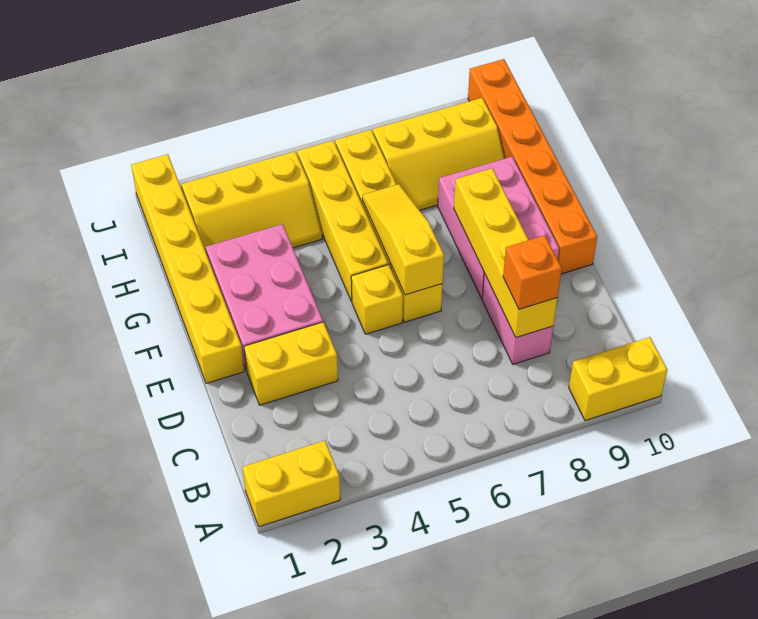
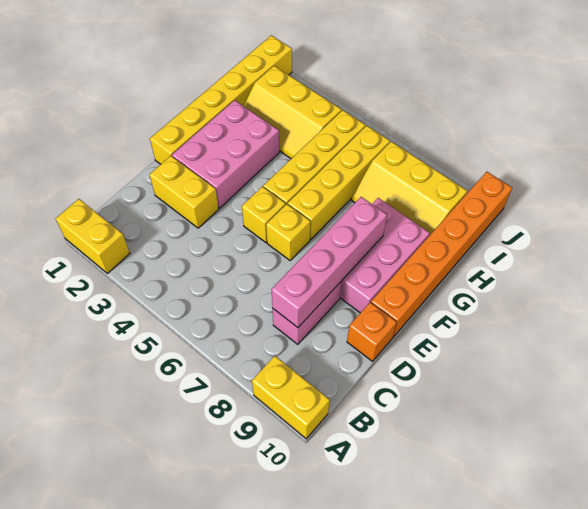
yellow 1x4 brick [454,168,557,338] -> pink 1x4 brick [271,197,387,328]
orange 1x1 brick [503,235,562,309] -> orange 1x1 brick moved to [347,302,397,361]
yellow 1x3 slope [362,184,444,295] -> none

